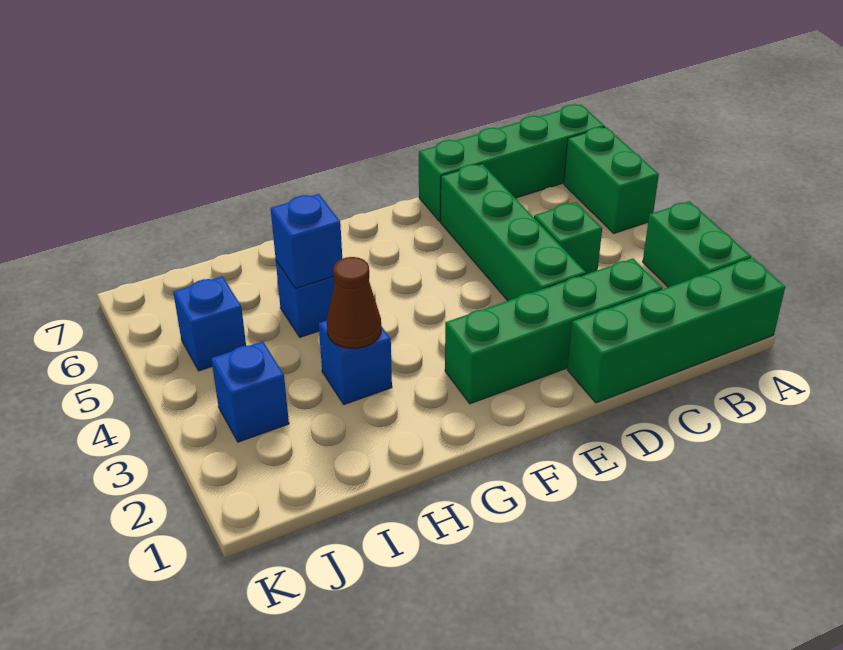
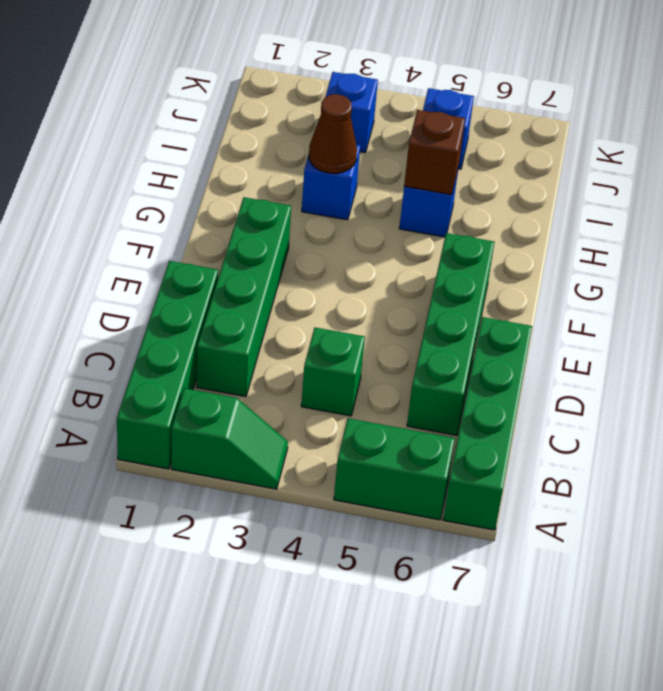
green 1x2 brick [643,201,751,287] -> green 1x2 slope [171,388,288,489]
green 1x4 brick [441,164,586,301] -> green 1x4 brick turned to [407,233,494,435]
blue 1x1 brick [271,194,342,288] -> brown 1x1 brick [404,110,465,195]

